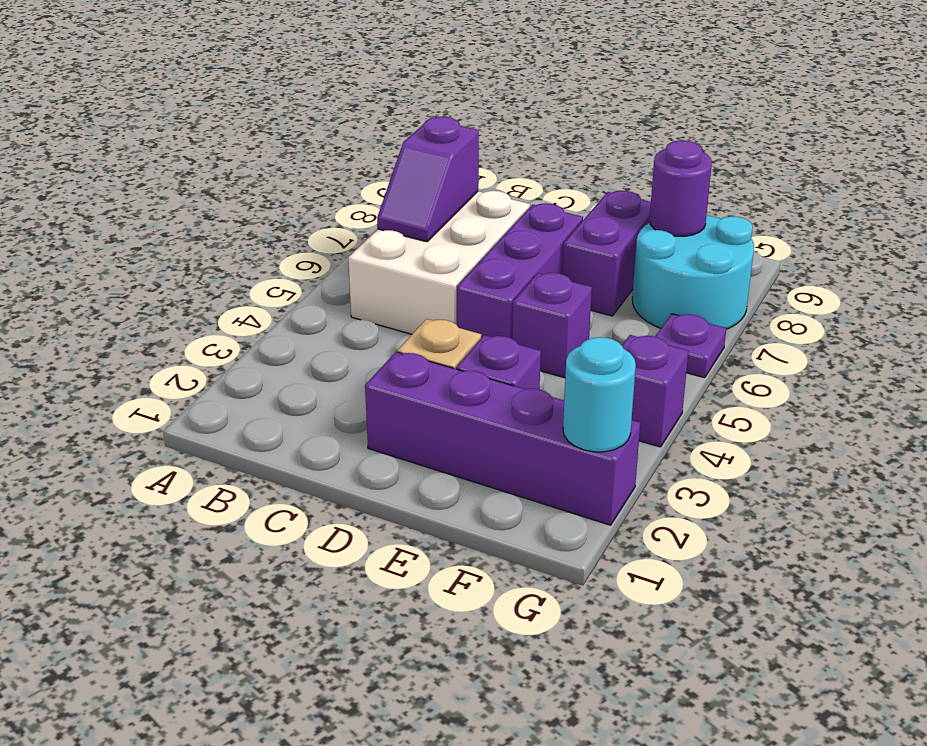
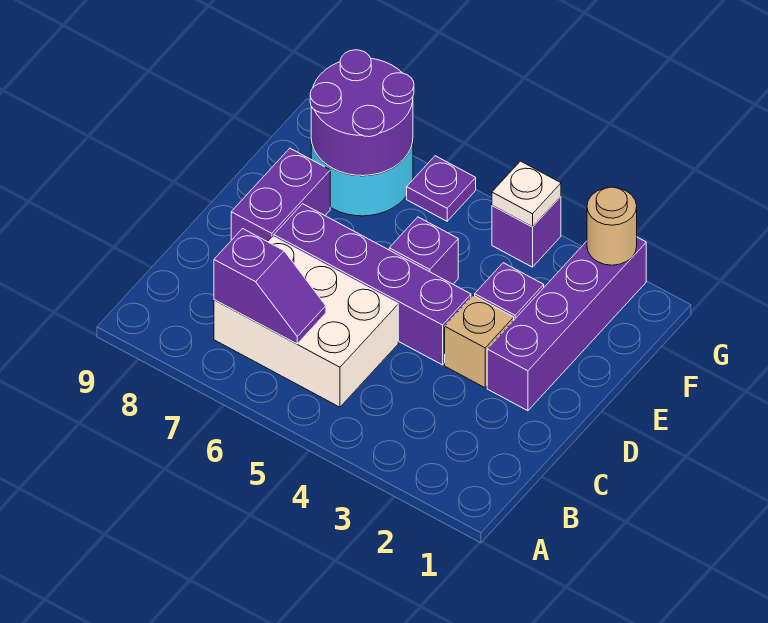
purple 1x3 brick [457,203,583,339] -> purple 1x4 brick [274,204,471,365]
purple 1x2 brick [562,191,651,316] -> purple 1x2 brick turned to [231,148,330,242]
purple 1x1 round brick [650,141,712,236] -> purple 2x2 round brick [310,50,414,176]
cyan 1x1 round brick [563,337,636,452] -> tan 1x1 round brick [587,187,637,265]
none -> white 1x1 plate [492,161,561,227]

